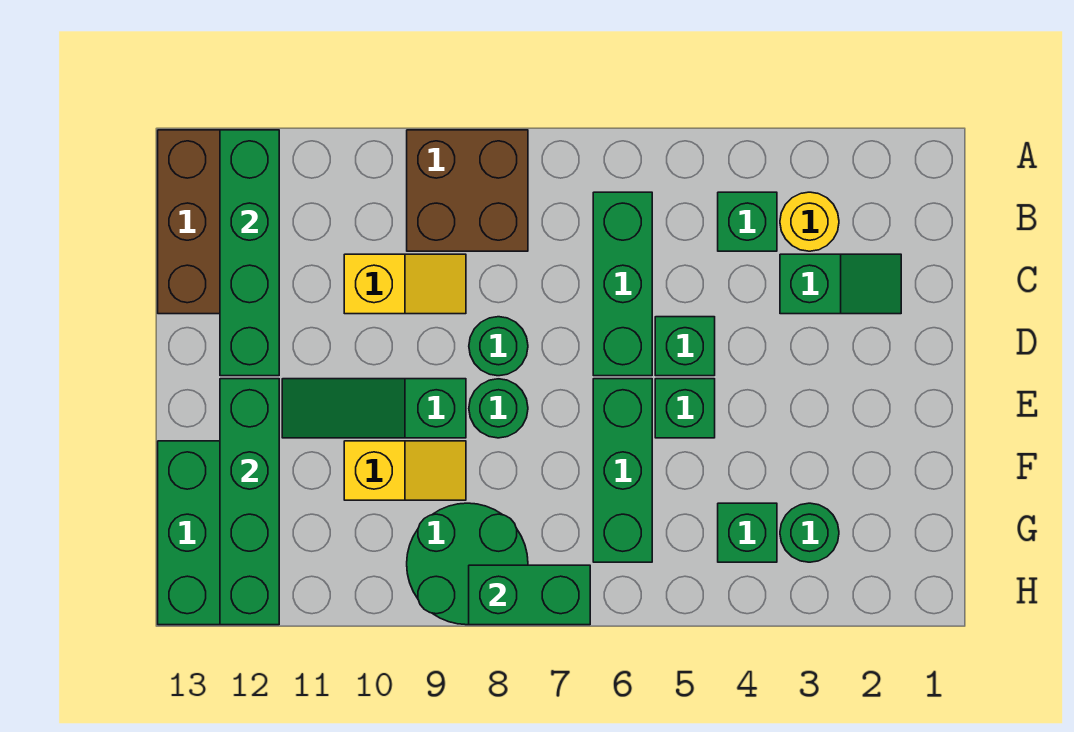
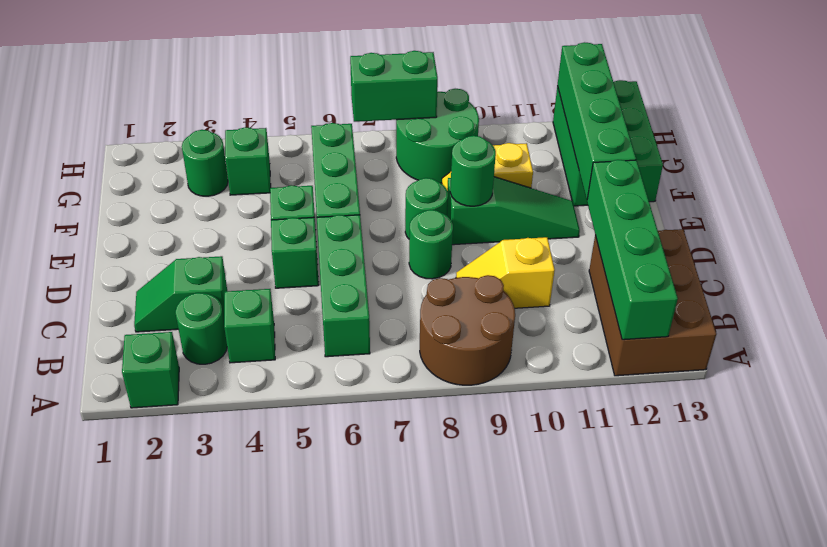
none -> green 1x1 brick [122,332,179,408]
brown 2x2 brick [407,130,528,251] -> brown 2x2 round brick [420,275,515,385]
yellow 1x1 round brick [780,192,839,251] -> green 1x1 round brick [175,293,227,364]
none -> green 1x1 round brick [450,136,496,206]

